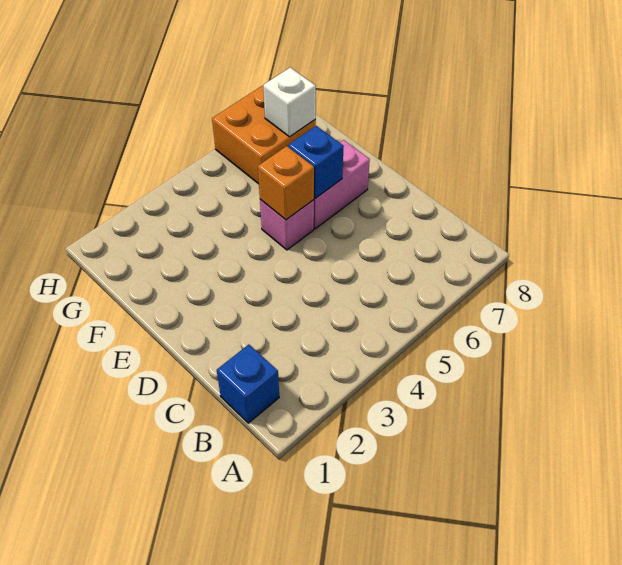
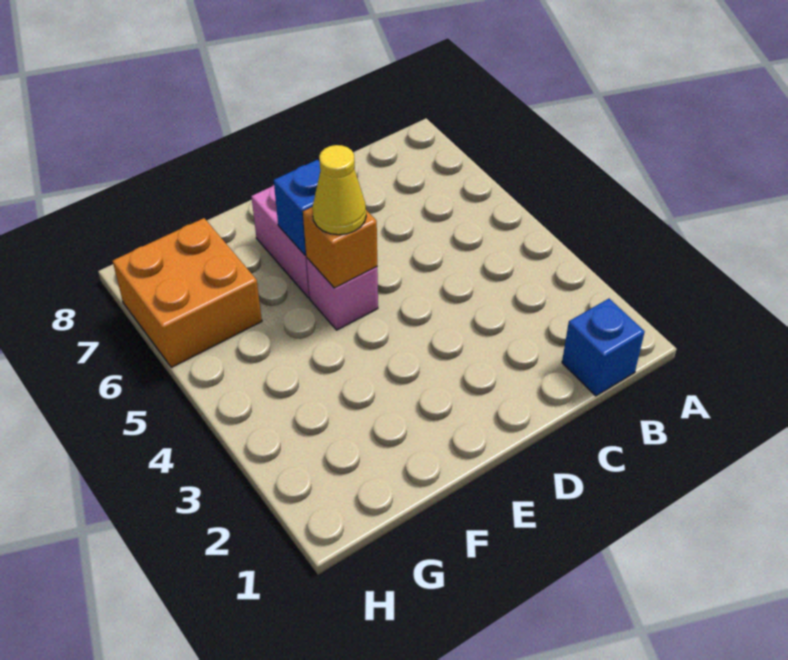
none -> yellow 1x1 cone [312,145,366,235]
white 1x1 brick [263,67,316,137] -> none

